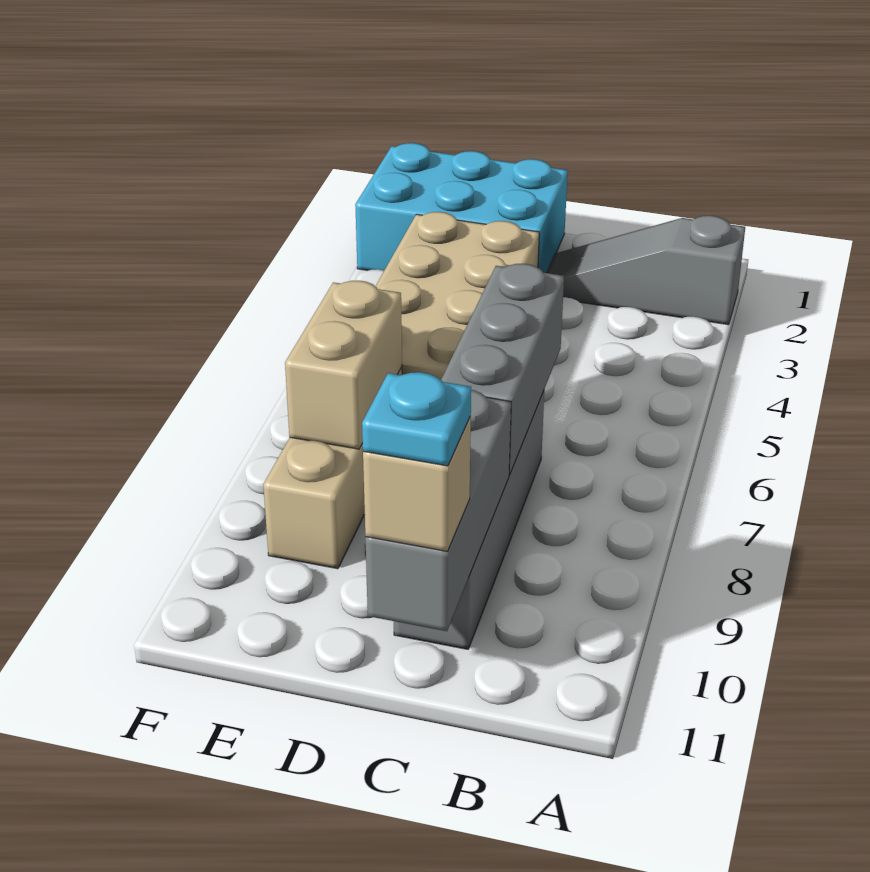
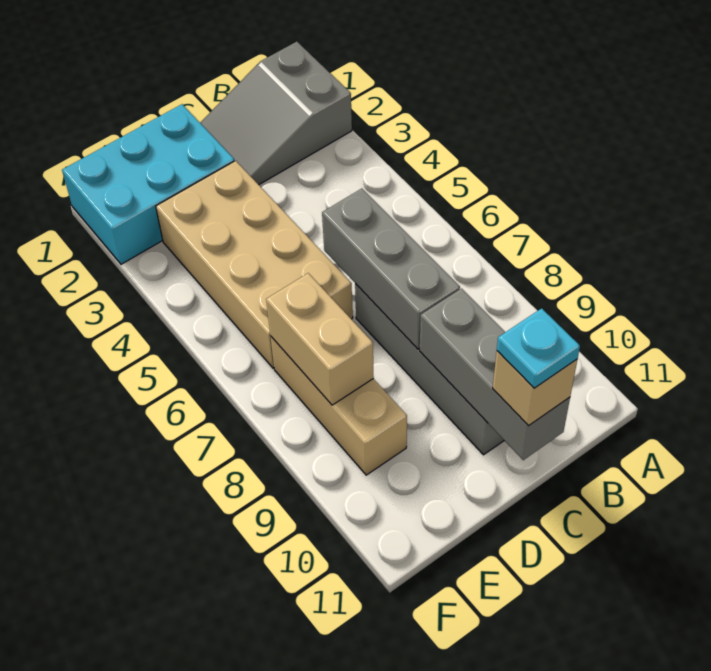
grey 1x3 slope [546,216,745,325] -> grey 2x3 slope [200,42,352,185]

